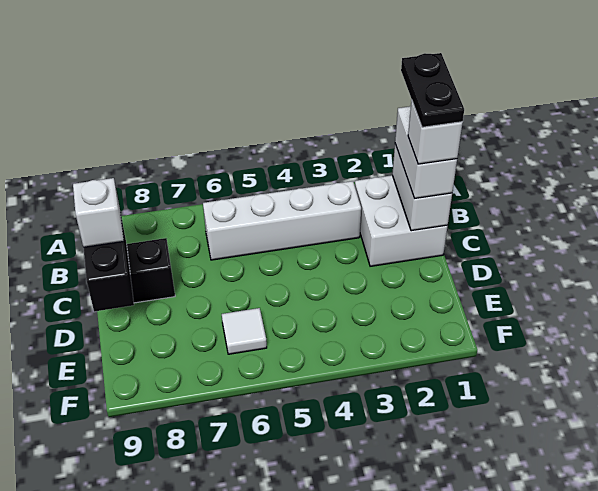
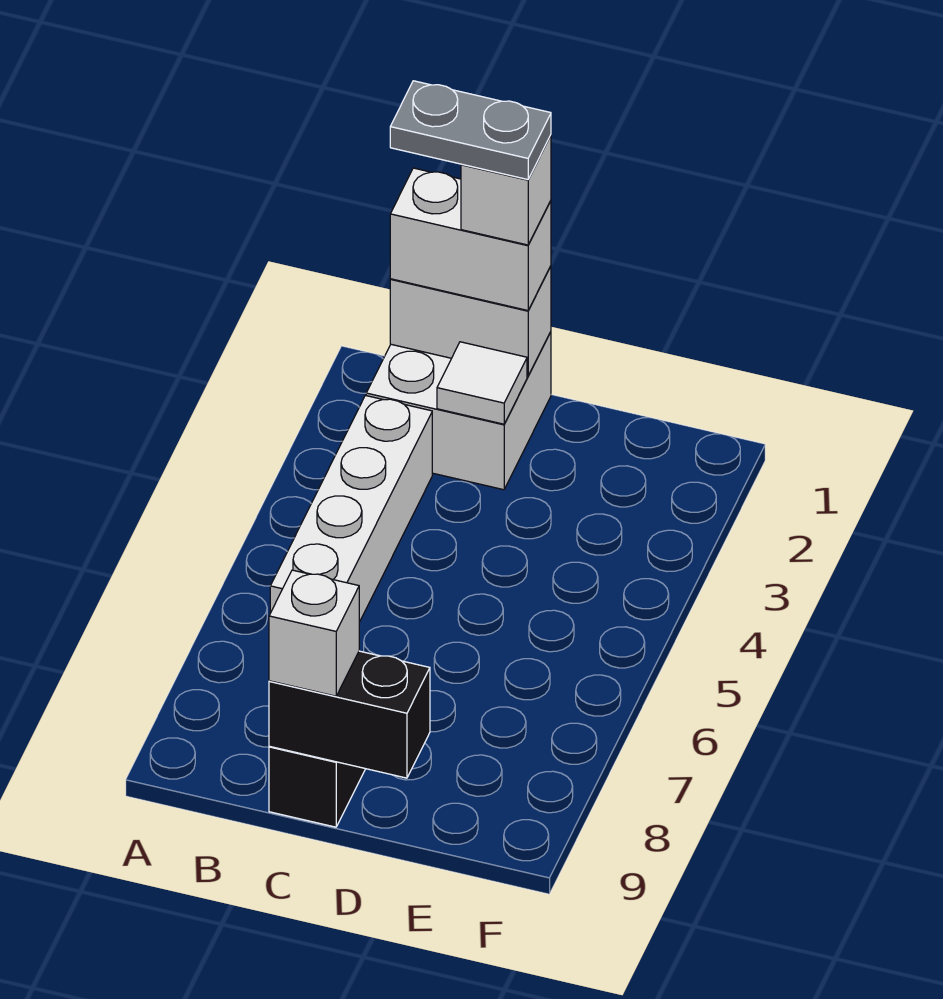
black 1x2 plate [401,53,464,127] -> grey 1x2 plate [390,81,551,180]
white 1x1 tile [222,308,267,354] -> white 1x1 tile moved to [437,342,527,424]

